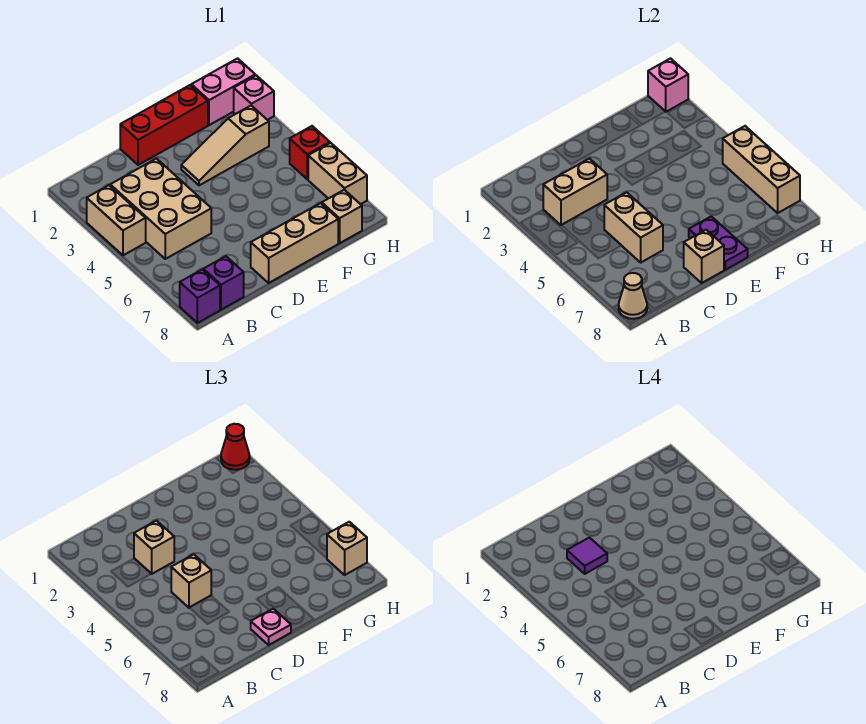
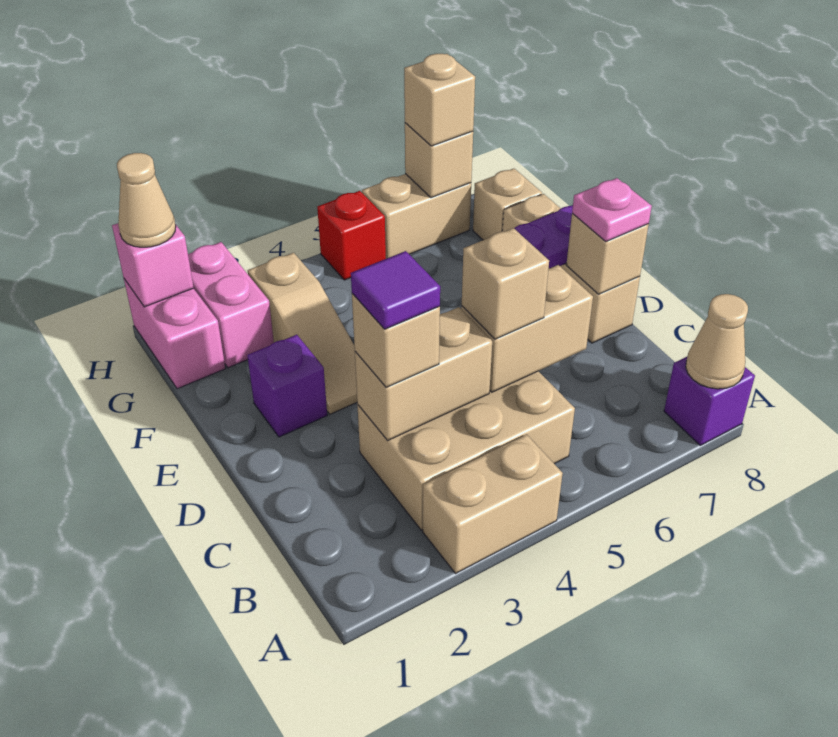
tan 1x2 brick [543,159,607,225] -> tan 1x2 brick turned to [355,307,492,441]
purple 1x1 brick [203,256,244,310] -> purple 1x1 brick moved to [247,335,327,437]
red 1x3 brick [120,85,208,165] -> none
red 1x1 cone [221,424,250,470] -> tan 1x1 cone [117,153,176,247]
pink 1x1 brick [234,75,274,120] -> pink 1x2 brick [188,242,274,368]
tan 1x3 brick [723,126,800,213] -> tan 1x1 brick [405,123,473,198]

